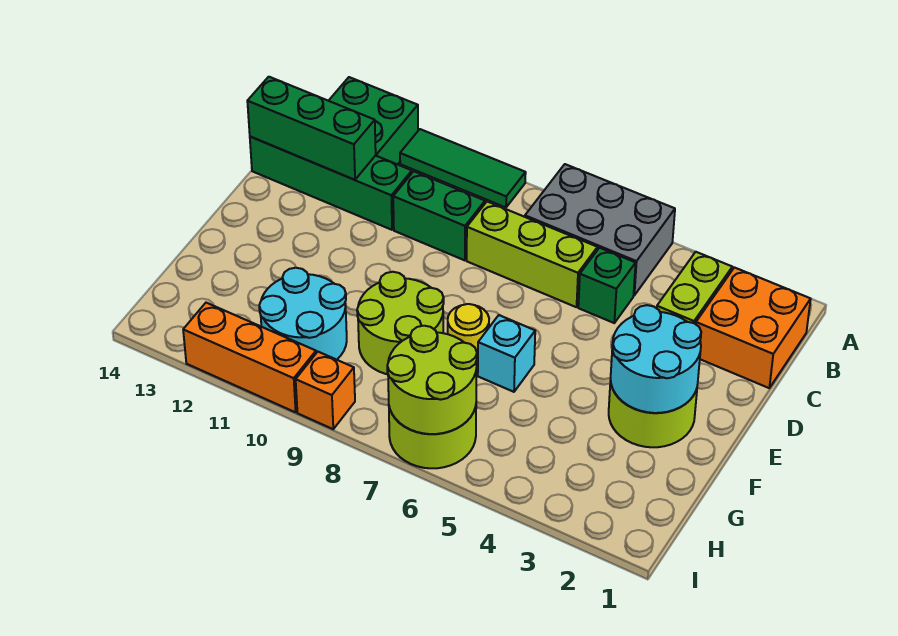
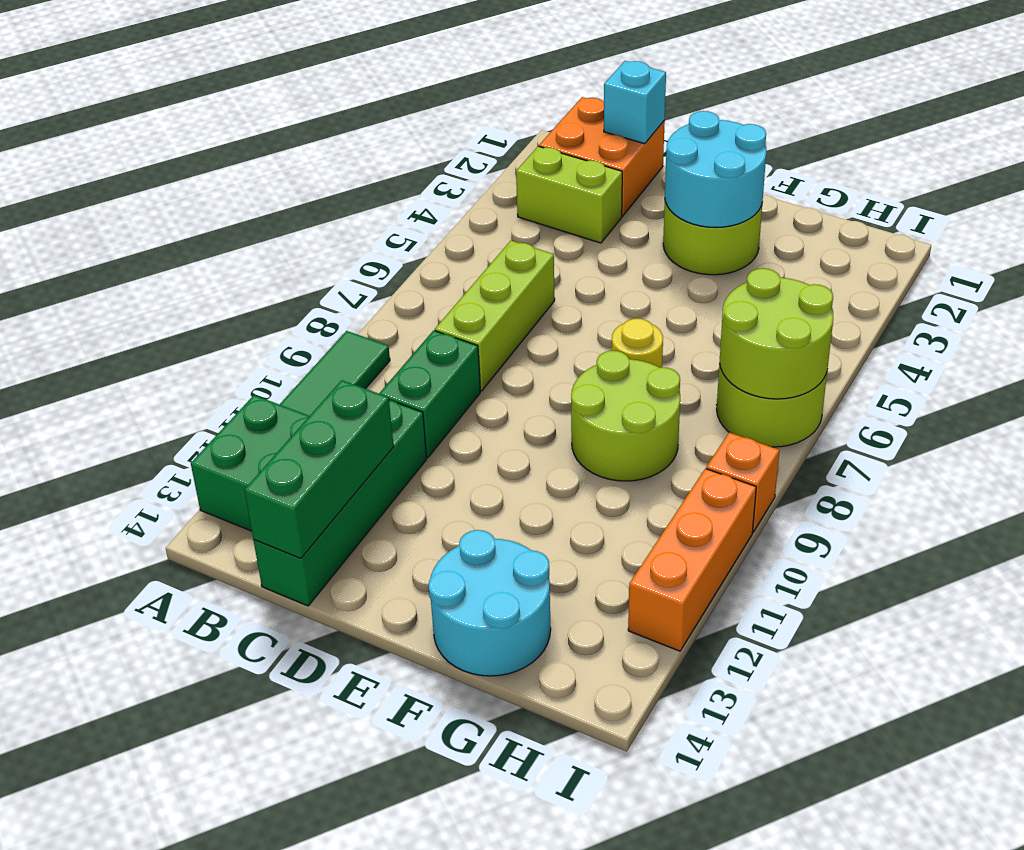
grey 2x3 brick [525,164,675,295] -> none
green 1x1 brick [578,248,636,323] -> none
cyan 1x1 brick [478,315,535,392] -> cyan 1x1 brick moved to [604,61,666,144]
cyan 2x2 round brick [259,268,347,360] -> cyan 2x2 round brick moved to [429,530,551,676]

